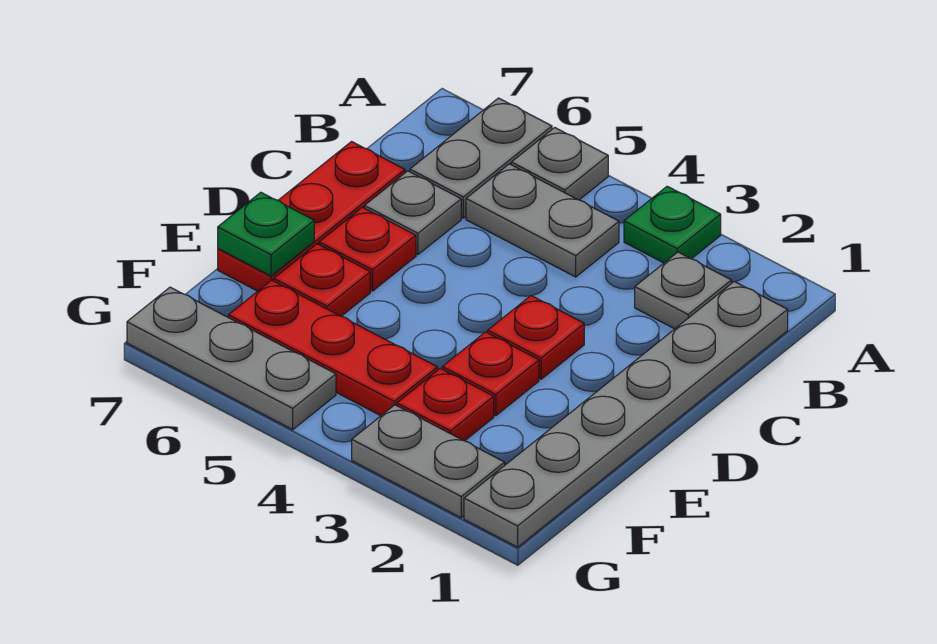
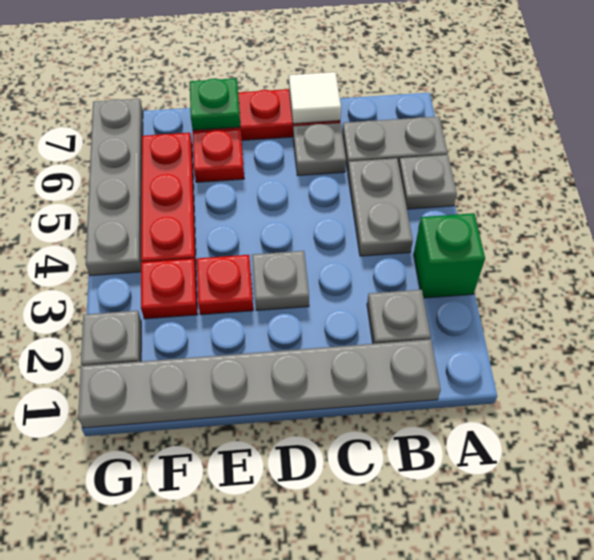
green 1x1 plate [624,186,721,263] -> green 1x1 brick [414,213,485,298]
none -> white 1x1 tile [289,72,341,124]
red 1x1 plate [488,296,584,379] -> grey 1x1 plate [252,251,309,310]
red 1x1 plate [319,207,416,291] -> none
grey 1x2 plate [352,405,505,518] -> grey 1x1 plate [81,311,141,366]
grey 1x3 plate [127,287,336,430] -> grey 1x4 plate [85,99,143,276]

